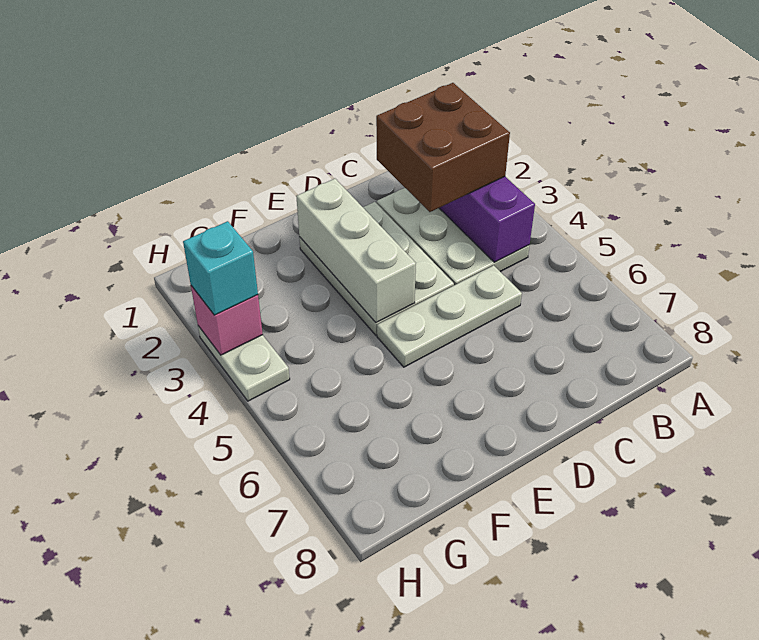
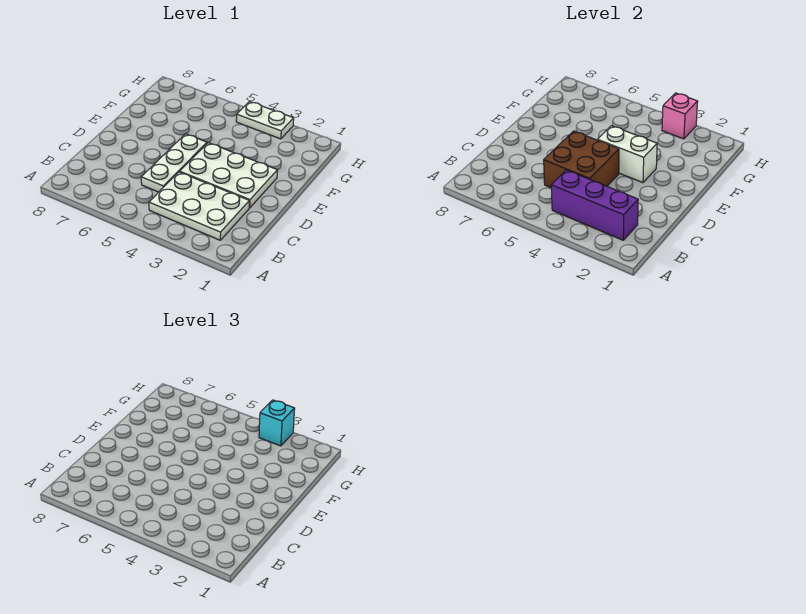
brown 2x2 brick [376,83,510,212] -> brown 2x2 brick moved to [544,131,619,188]
white 1x3 brick [296,179,416,323] -> white 1x2 brick [597,126,657,183]

